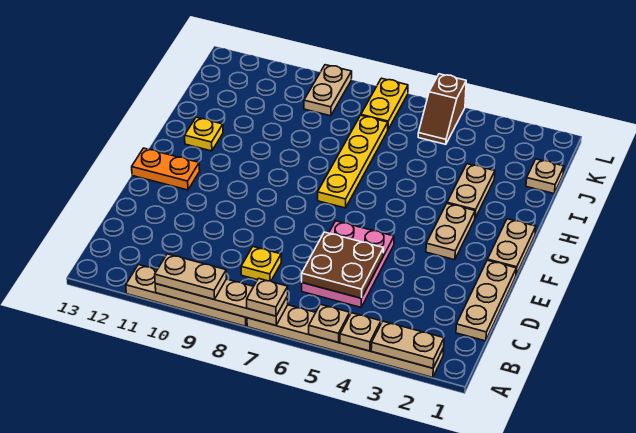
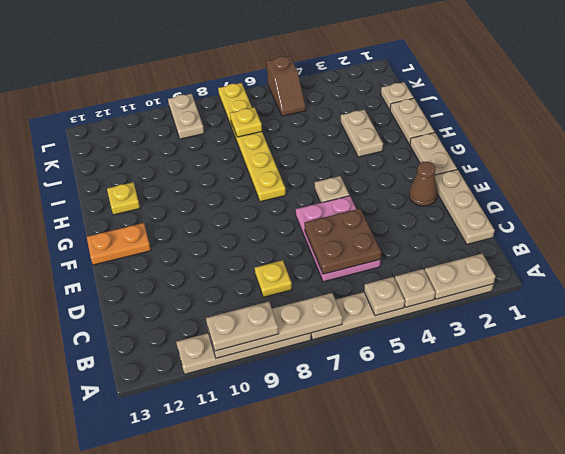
tan 1x1 plate [247,278,288,316] -> tan 1x1 plate moved to [315,176,350,203]
none -> brown 1x1 cone [409,162,437,206]
tan 1x2 plate [426,204,475,260] -> tan 1x2 plate moved to [390,98,434,145]
none -> yellow 1x1 plate [230,107,262,137]

